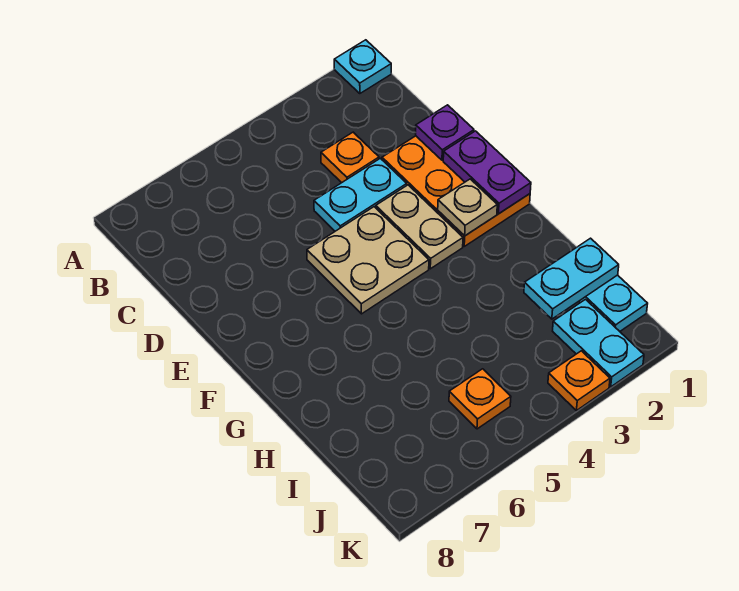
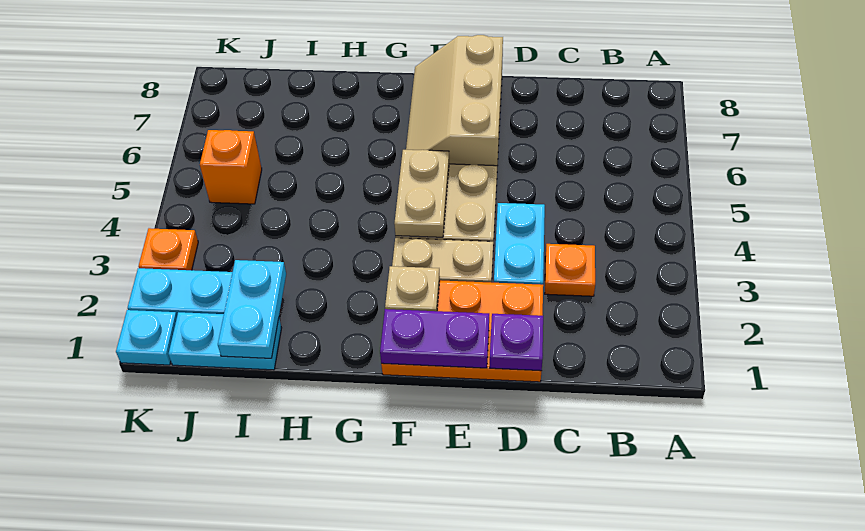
cyan 1x1 plate [334,40,391,94] -> cyan 1x1 plate moved to [116,310,177,365]
none -> tan 2x3 slope [406,35,503,166]
none -> tan 1x2 plate [394,150,449,237]
orange 1x1 plate [449,369,511,429] -> orange 1x1 brick [200,130,262,204]

